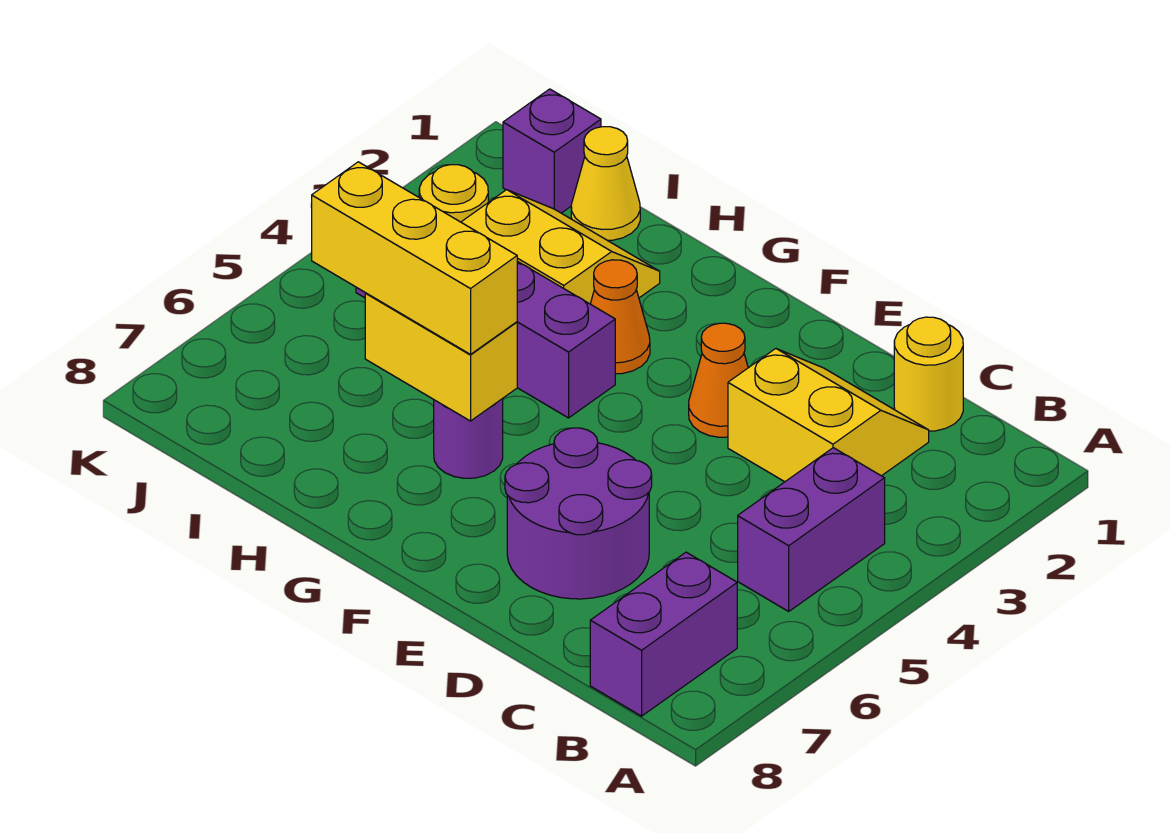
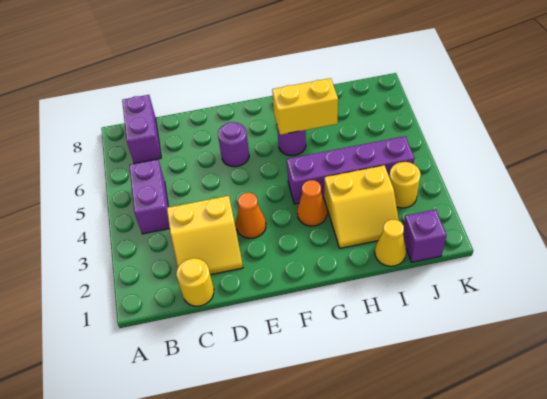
purple 2x2 round brick [505,428,652,599] -> purple 1x1 round brick [218,122,249,167]
yellow 1x3 brick [312,162,517,354] -> none

